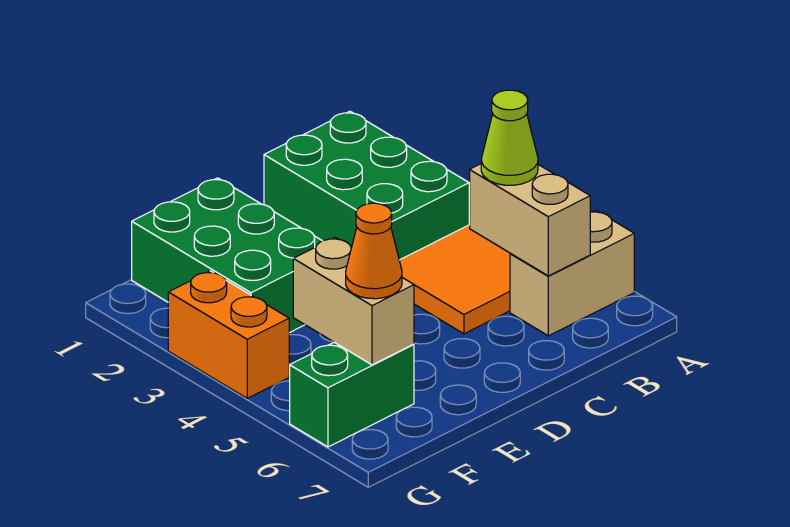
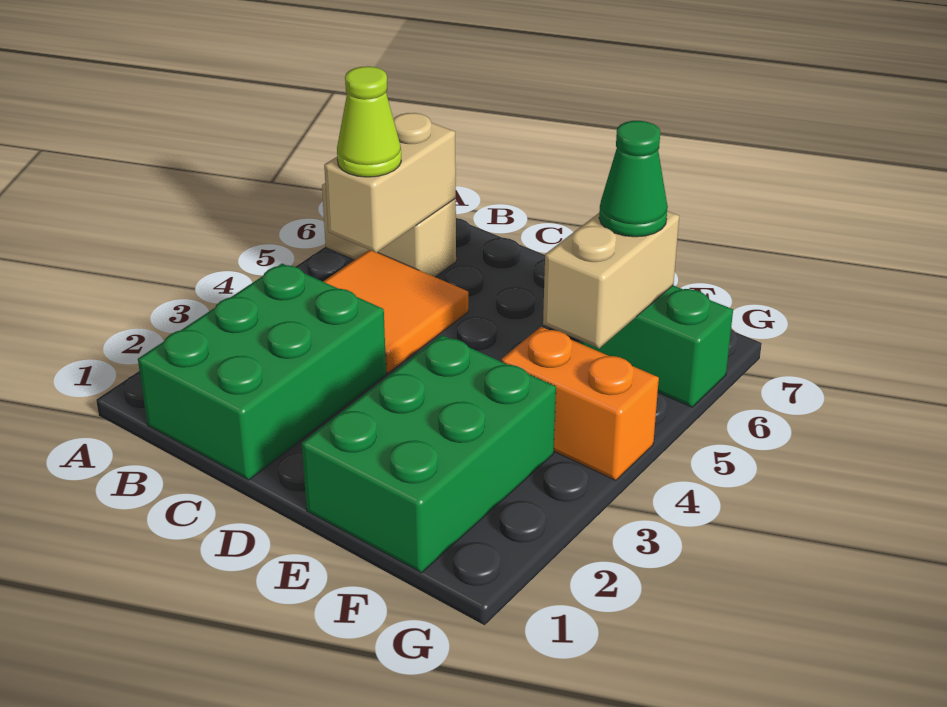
orange 1x1 cone [346,203,402,299] -> green 1x1 cone [599,121,668,237]
orange 1x2 brick [168,271,289,398] -> orange 1x2 brick turned to [501,327,659,480]

